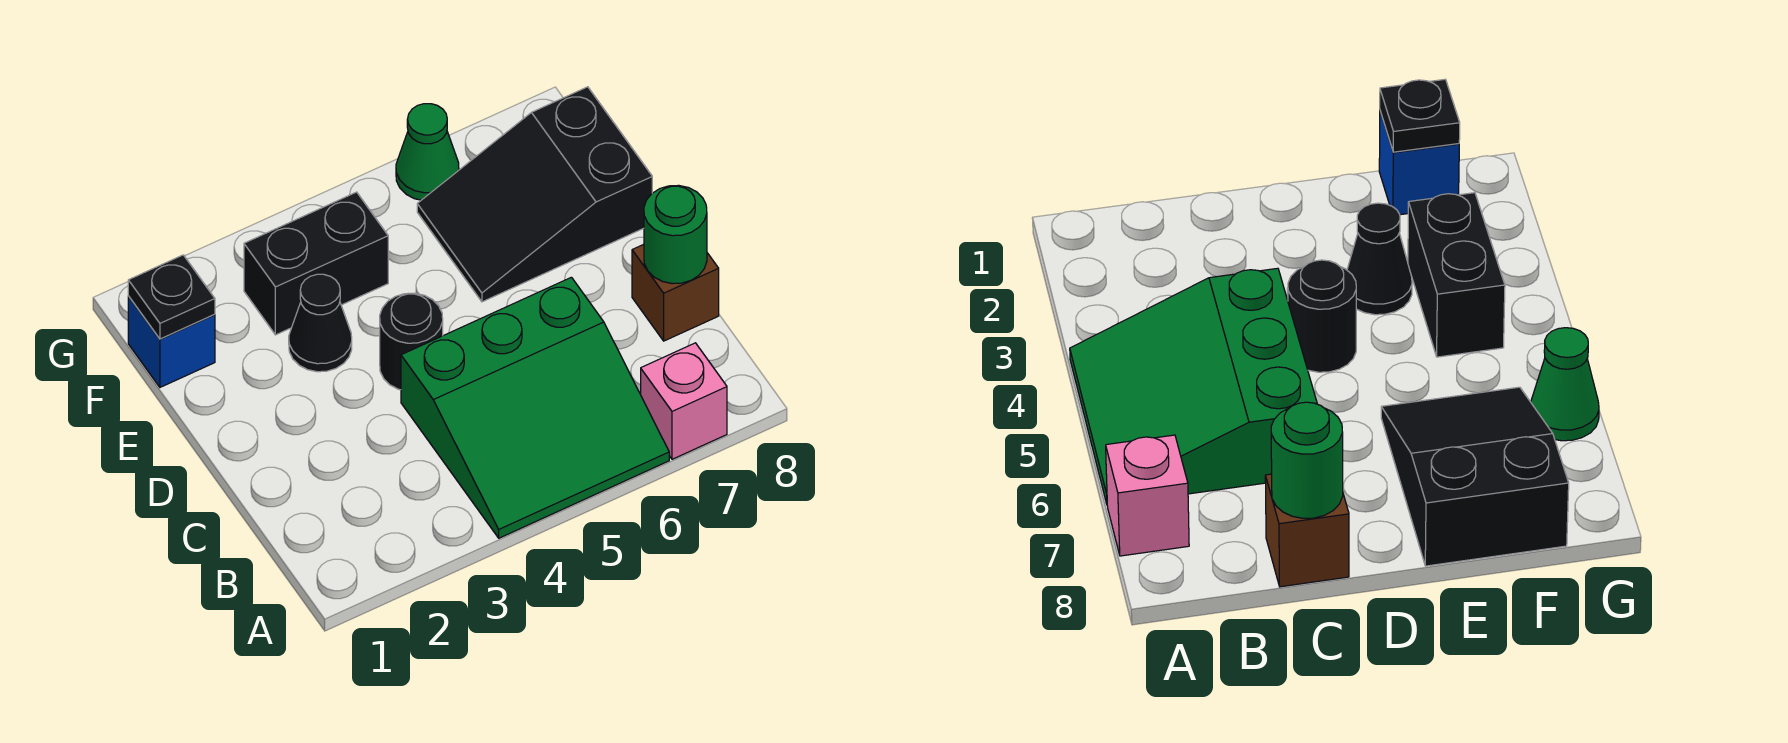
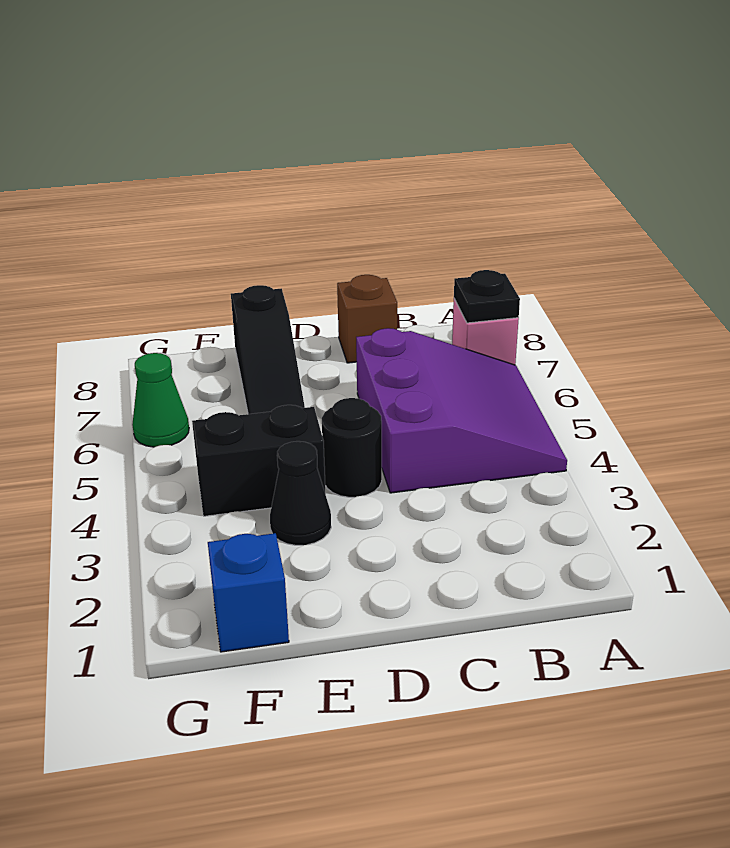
green 3x3 slope [401,277,669,538] -> purple 3x3 slope [356,328,567,493]
green 1x1 round brick [644,185,707,284] -> none
black 2x3 slope [417,87,652,302] -> black 1x3 slope [231,285,305,414]
black 1x1 plate [128,255,215,339] -> black 1x1 plate moved to [454,270,520,323]
black 1x2 brick [244,192,388,335] -> black 1x2 brick turned to [192,405,326,516]

